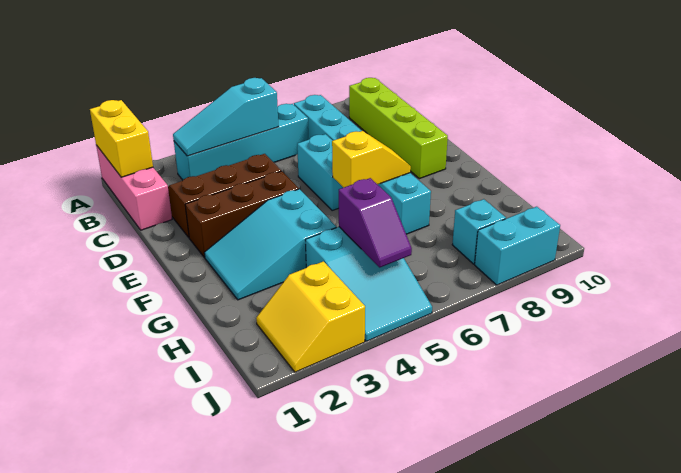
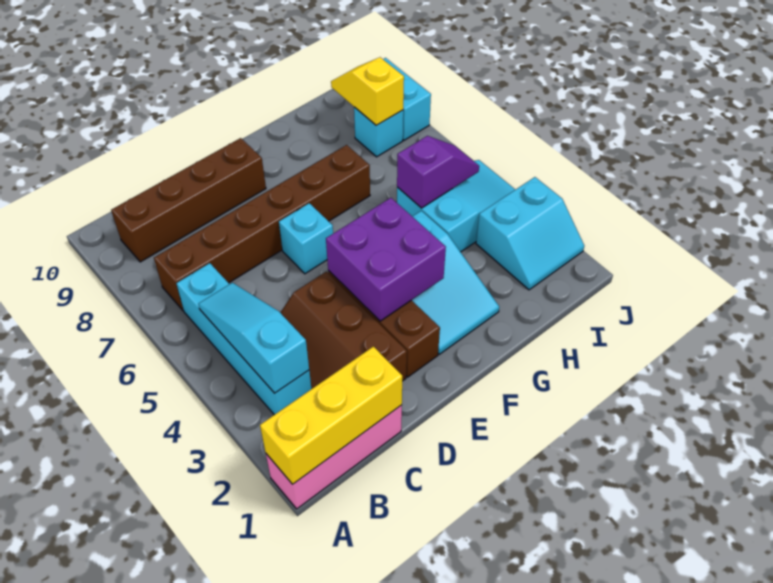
yellow 1x2 brick [90,100,153,177] -> yellow 1x3 brick [260,347,402,484]
cyan 1x3 slope [173,78,278,156] -> cyan 1x3 slope turned to [198,283,309,393]
cyan 1x6 brick [294,95,431,234] -> brown 1x6 brick [154,145,370,311]
lime 1x4 brick [349,78,448,179] -> brown 1x4 brick [111,138,266,262]
cyan 1x2 brick [297,134,343,211] -> cyan 1x1 brick [279,203,333,274]
none -> purple 2x2 brick [326,198,446,321]
yellow 1x2 slope [332,131,411,188] -> yellow 1x2 slope moved to [331,57,404,125]
yellow 2x2 slope [256,261,365,372] -> cyan 2x2 slope [476,177,584,290]

